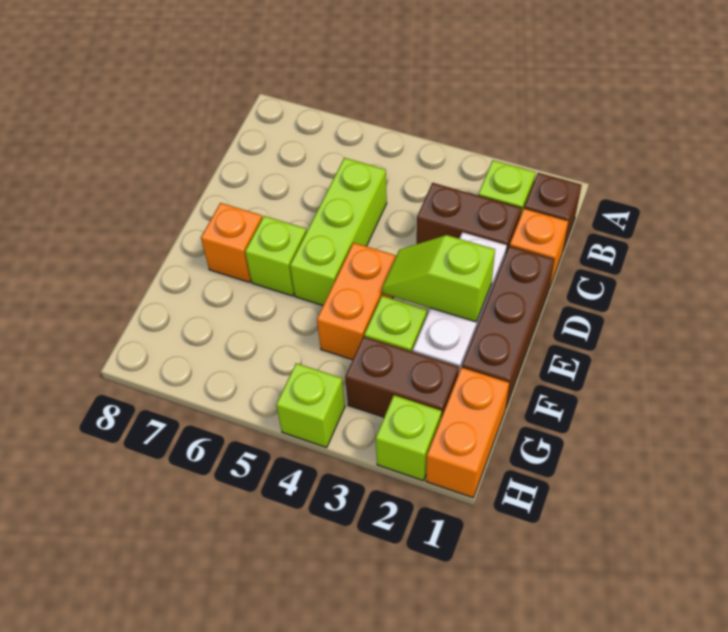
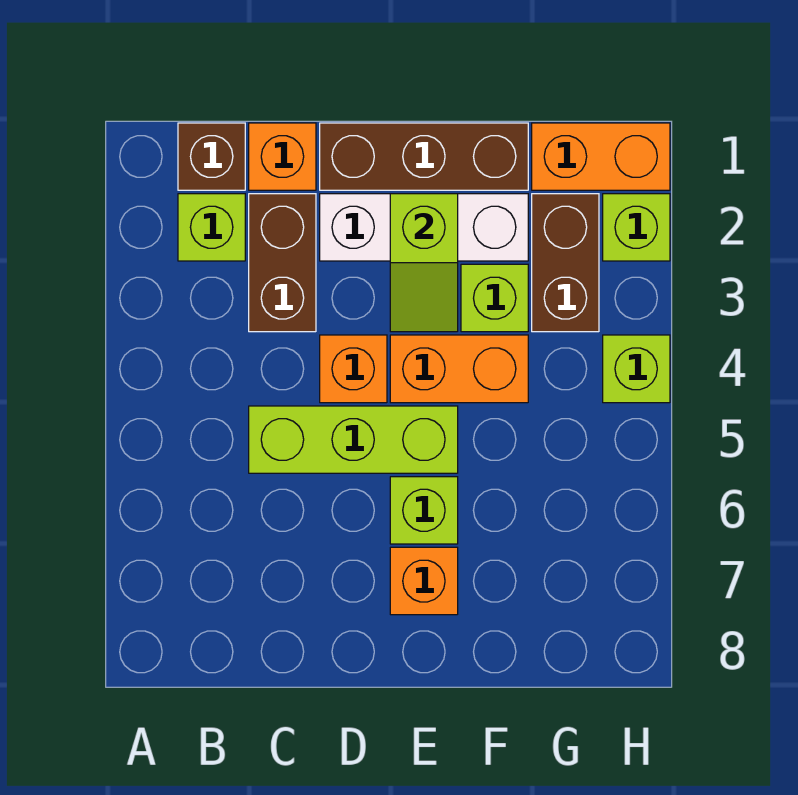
none -> orange 1x1 brick [320,335,387,403]

